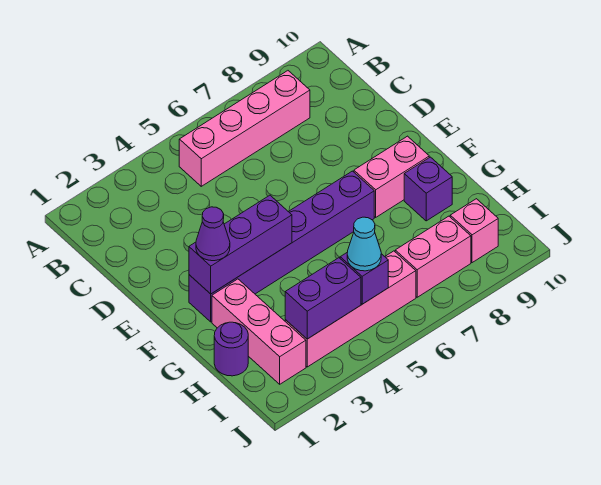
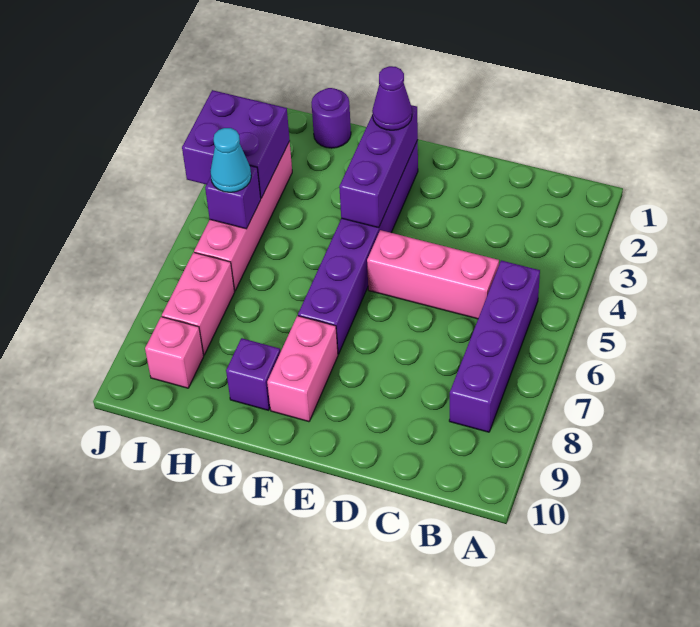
pink 1x4 brick [179,71,310,186] -> purple 1x4 brick [449,260,540,432]
pink 1x3 brick [212,279,306,384] -> pink 1x3 brick moved to [367,230,499,319]
purple 1x2 brick [285,258,361,339] -> purple 2x2 brick [182,90,290,198]

